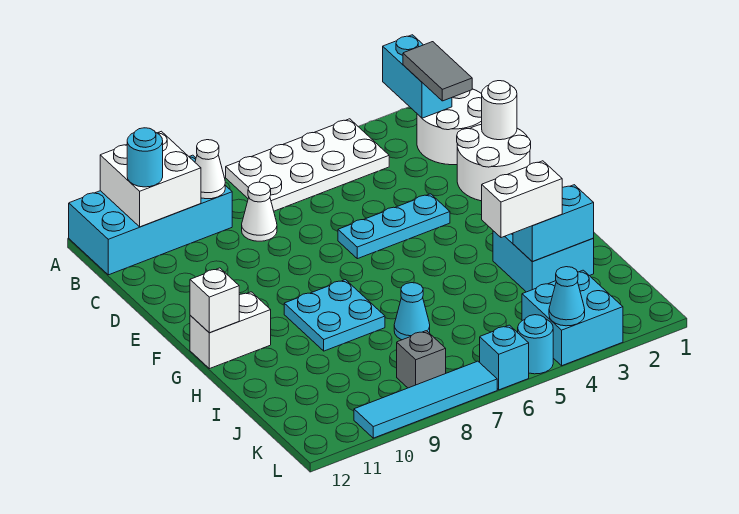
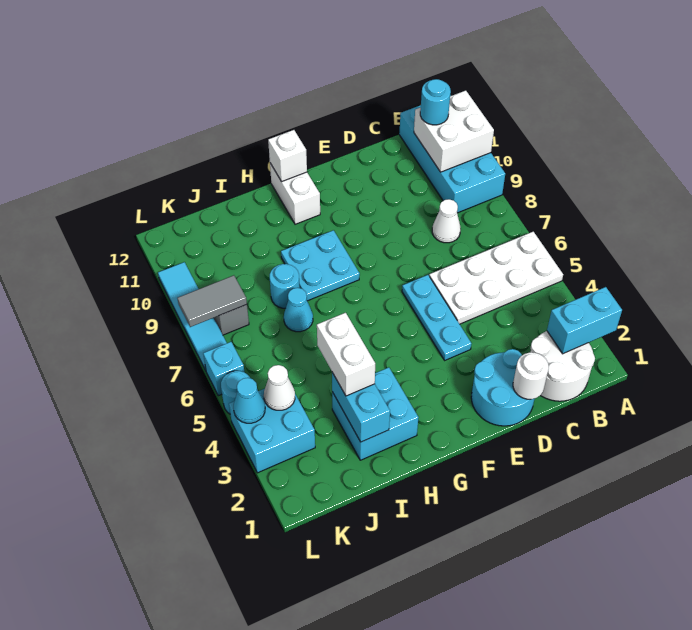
white 2x4 plate [226,119,389,211] -> white 2x4 plate turned to [429,232,563,324]
grey 1x2 tile [403,42,472,101] -> grey 1x2 tile moved to [178,275,247,327]
white 1x1 cone [195,140,225,199] -> white 1x1 cone moved to [264,365,295,410]
white 2x2 round brick [457,124,531,201] -> cyan 2x2 round brick [471,349,534,426]
none -> cyan 1x1 round brick [270,264,300,308]

